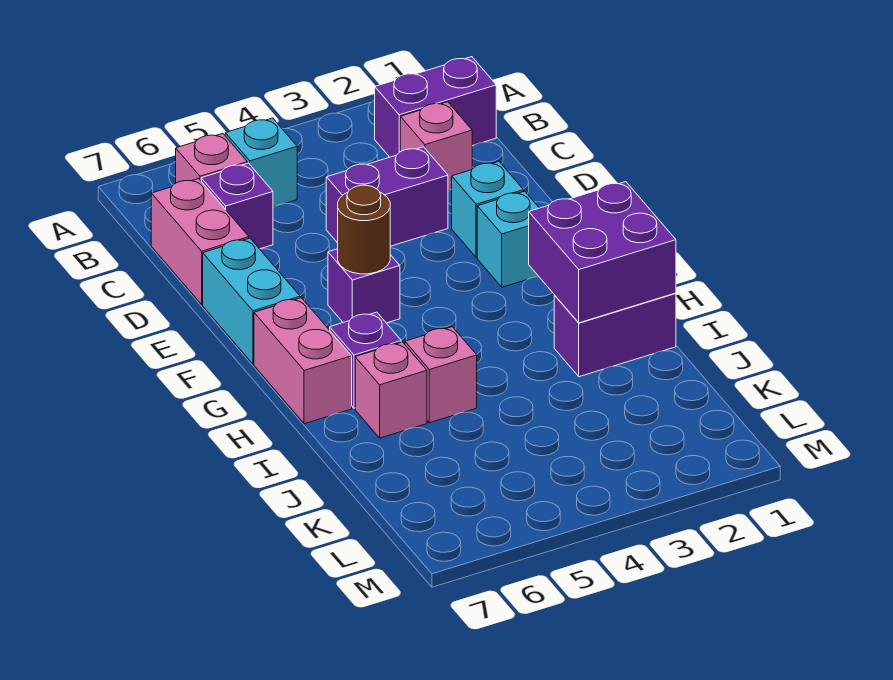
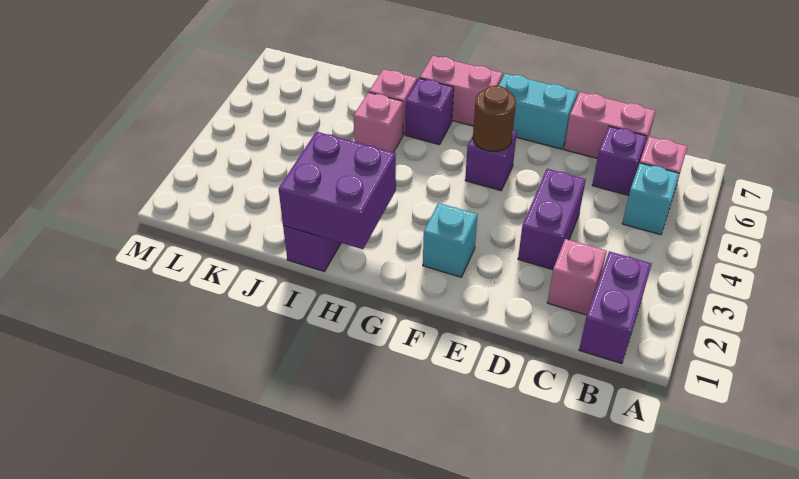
cyan 1x1 brick [452,162,524,258] -> none

